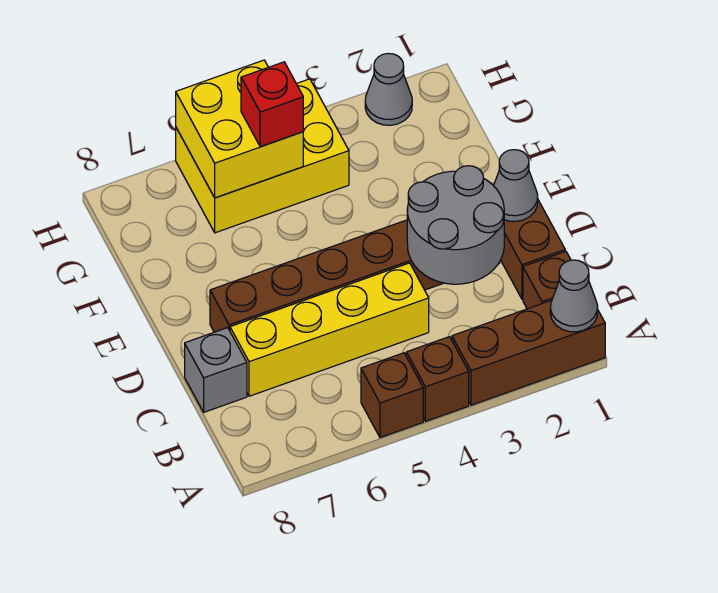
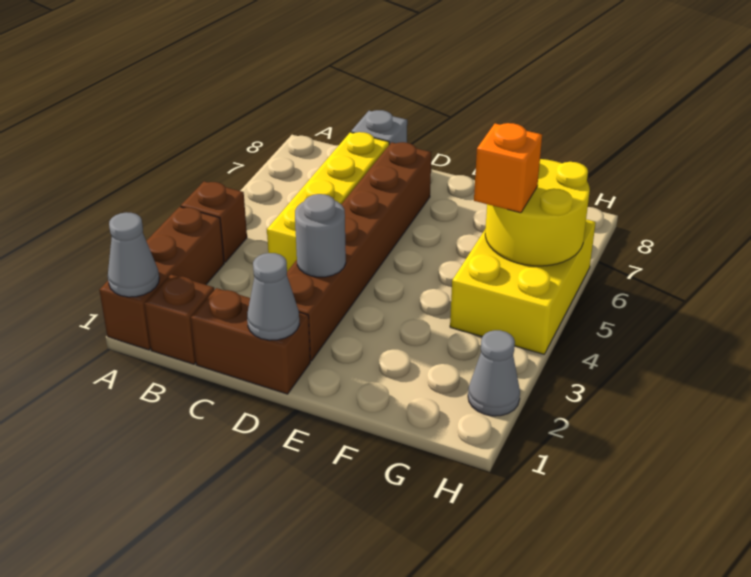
brown 1x1 brick [361,353,423,438] -> none
grey 2x2 round brick [407,166,504,284] -> grey 1x1 round brick [295,194,346,277]
yellow 2x2 brick [176,60,303,198] -> yellow 2x2 round brick [485,159,590,266]
red 1x1 brick [241,62,303,147] -> orange 1x1 brick [474,123,542,213]

